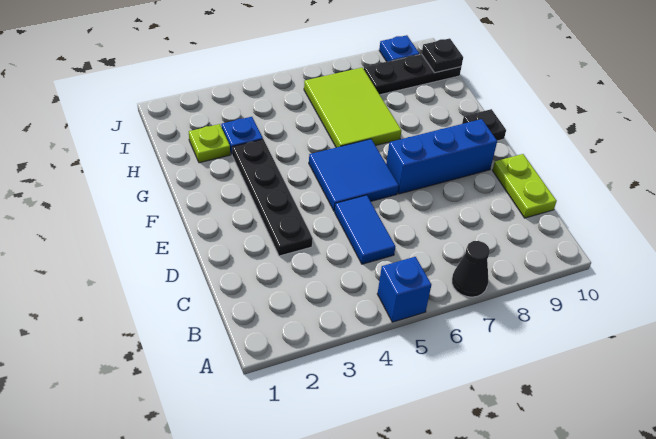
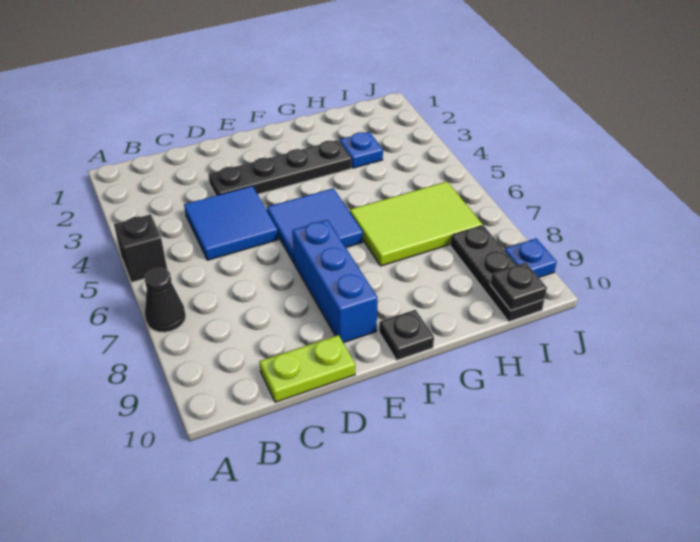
blue 1x1 brick [377,257,431,322] -> black 1x1 brick [114,214,167,282]
blue 1x2 tile [335,195,395,264] -> blue 2x2 tile [184,186,278,260]
lime 1x1 plate [189,124,230,163] -> none

